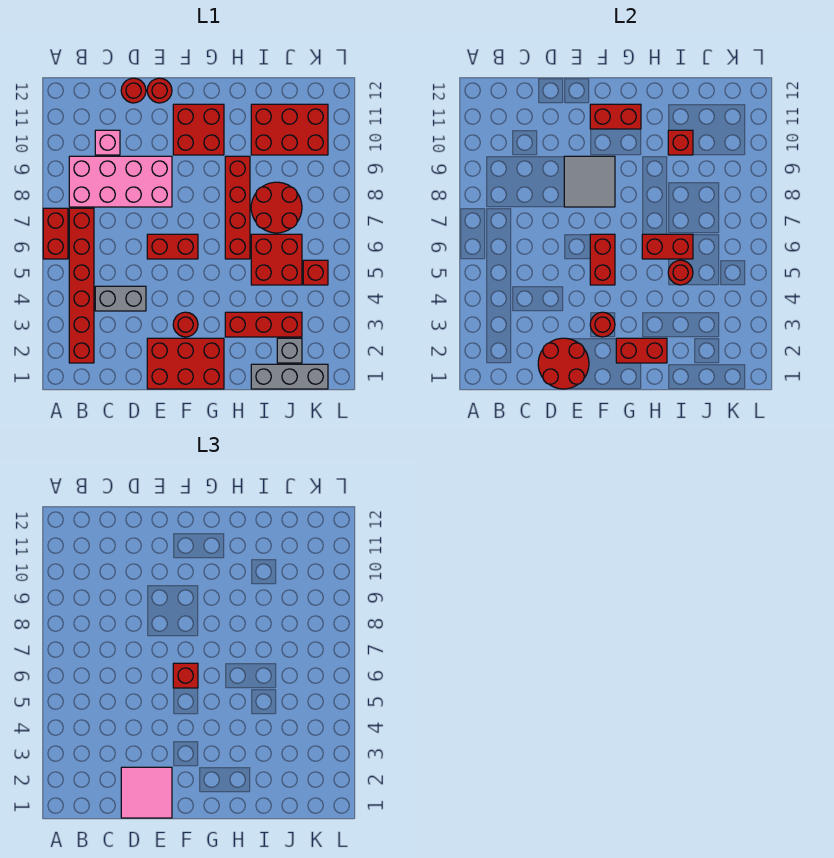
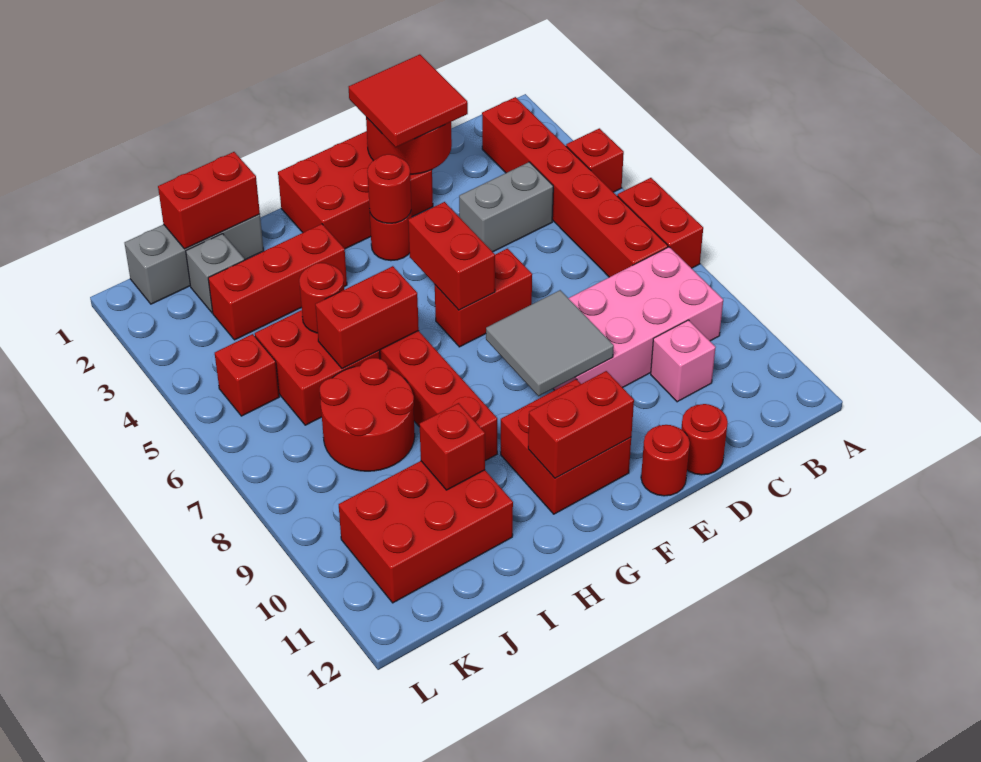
pink 2x2 tile [121,767,172,818] -> red 2x2 tile [349,54,468,147]
red 1x1 brick [173,663,198,688] -> red 1x1 brick moved to [566,128,624,192]
red 1x2 brick [616,338,667,363] -> red 1x2 brick moved to [158,152,260,249]

